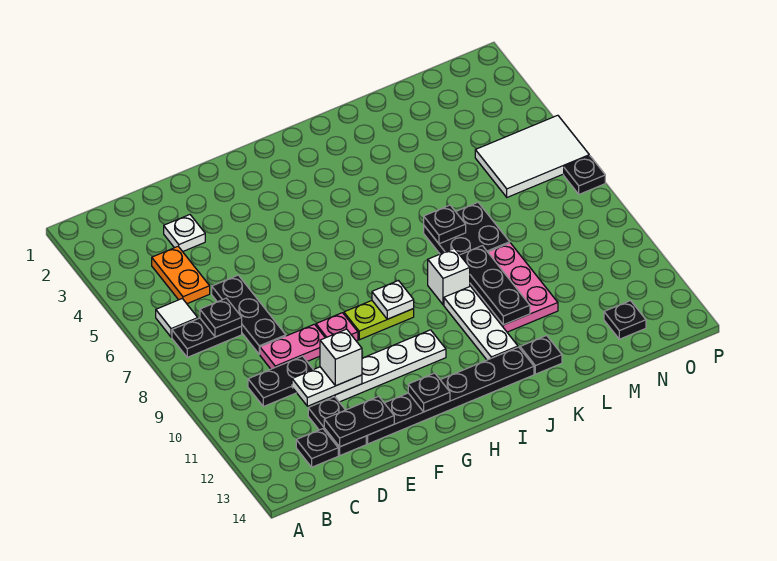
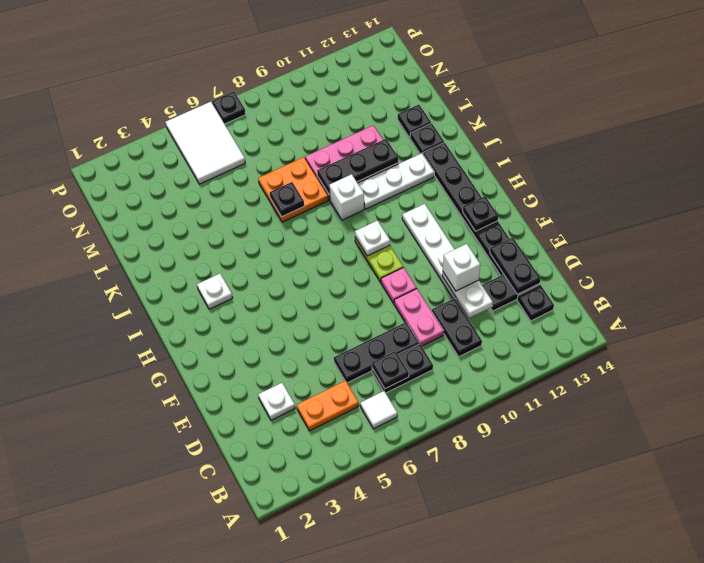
black 1x2 plate [172,318,242,357] -> black 1x2 plate turned to [372,344,433,393]
none -> white 1x1 plate [197,274,233,309]
black 2x2 plate [424,203,510,255] -> orange 2x2 plate [258,157,328,222]
black 1x1 plate [604,301,646,339] -> black 1x1 plate moved to [398,105,431,138]

